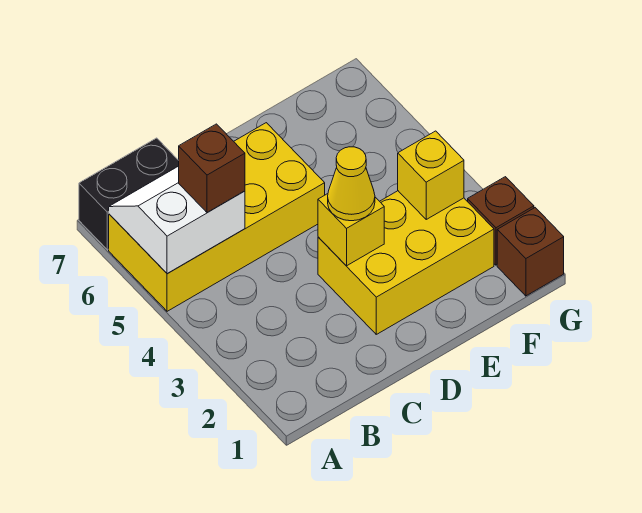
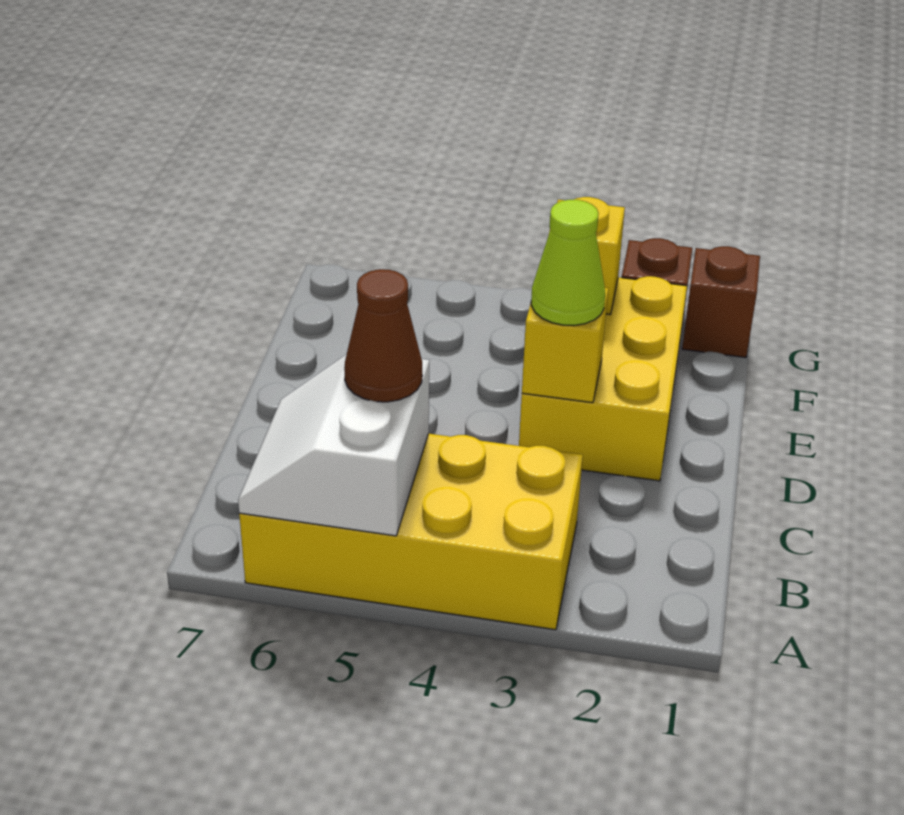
yellow 2x4 brick [109,123,325,311] -> yellow 2x4 brick turned to [239,434,583,630]
black 1x2 brick [79,138,179,250] -> none
brown 1x1 brick [179,124,245,213] -> brown 1x1 cone [344,269,422,402]
yellow 1x1 cone [328,147,375,221] -> lime 1x1 cone [531,200,605,326]

